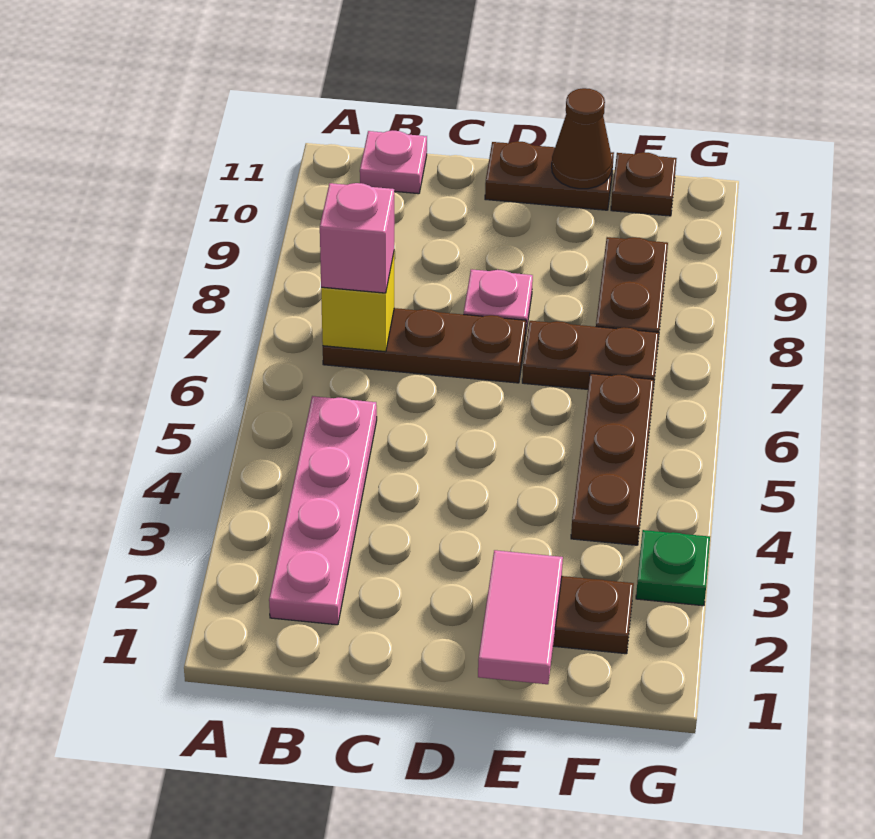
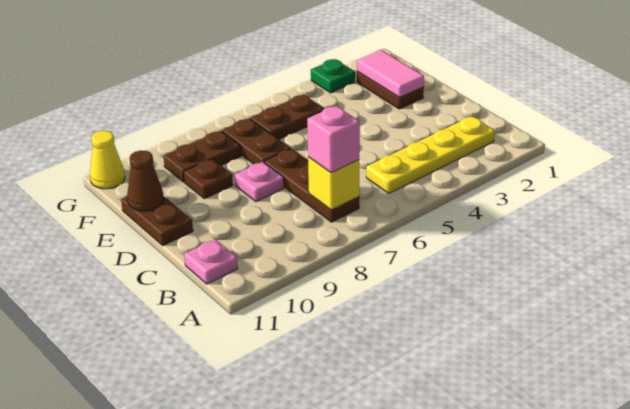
pink 1x4 plate [269,396,377,625] -> yellow 1x4 plate [366,116,495,193]
pink 1x2 tile [478,550,563,684] -> pink 1x2 tile turned to [357,50,424,98]
brown 1x3 plate [571,374,654,545] -> brown 1x2 plate [251,95,324,139]
brown 1x1 plate [611,152,677,216] -> brown 1x1 plate moved to [184,159,233,199]
none -> yellow 1x1 cone [90,131,125,189]

